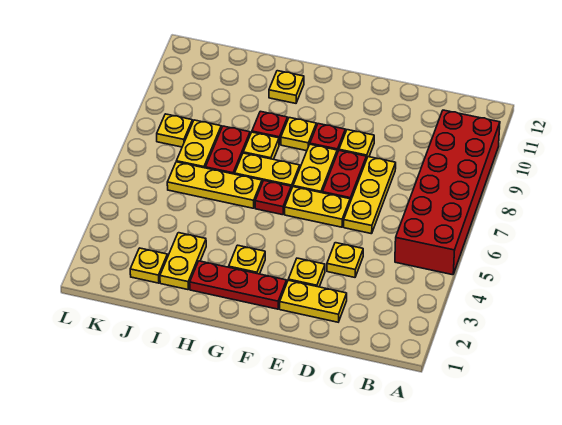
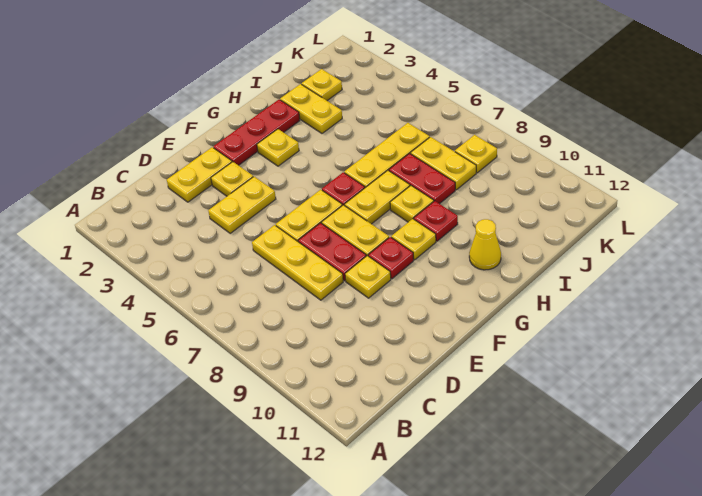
red 2x6 brick [395,110,500,275] -> none
yellow 1x1 plate [327,243,363,277] -> yellow 1x2 plate [208,177,276,233]
yellow 1x1 plate [269,71,304,103] -> yellow 1x1 cone [469,219,501,270]

